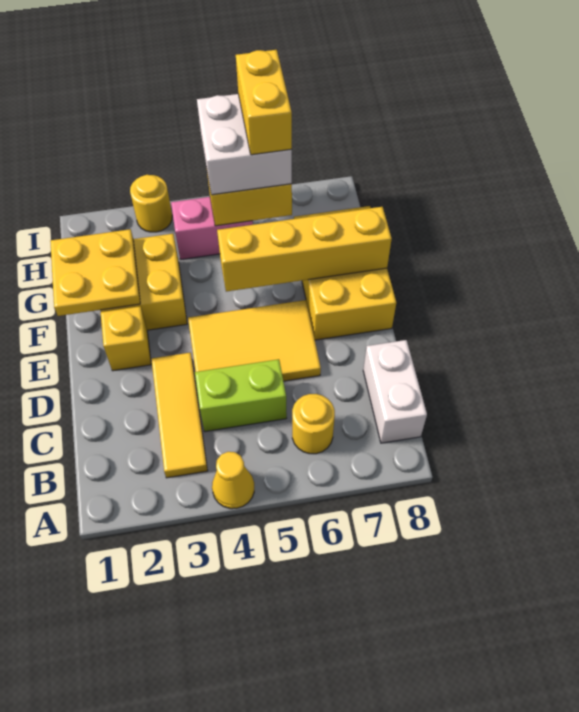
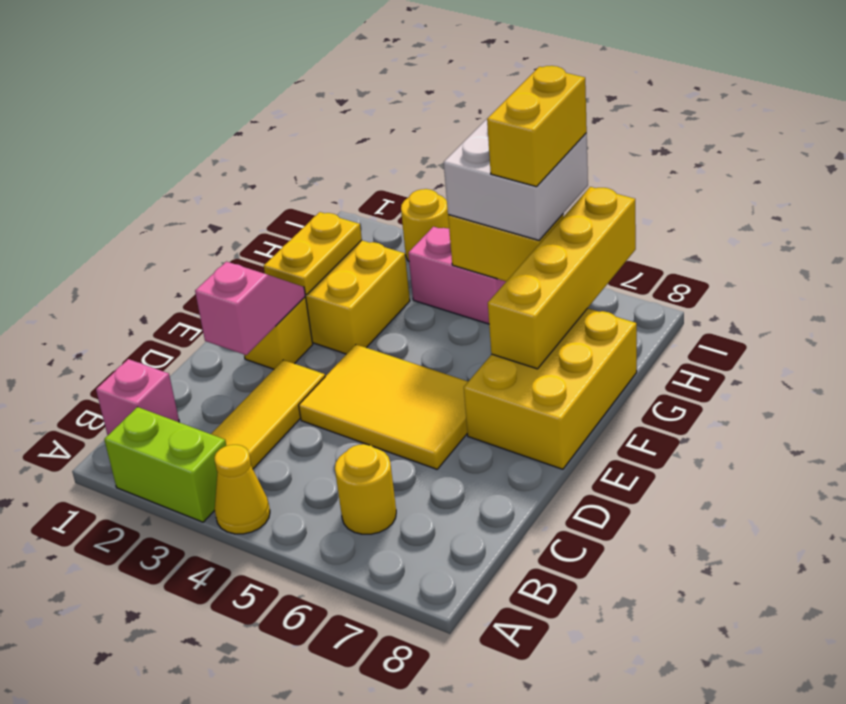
none -> pink 1x1 brick [96,359,179,435]
white 1x2 brick [363,340,427,443] -> none
lime 1x2 brick [195,359,287,432] -> lime 1x2 brick moved to [104,407,226,522]
none -> pink 1x2 slope [195,262,305,355]
yellow 2x2 plate [50,229,140,316] -> yellow 1x2 plate [264,212,362,295]
yellow 1x4 brick [217,207,392,292] -> yellow 1x4 brick turned to [488,187,636,369]

